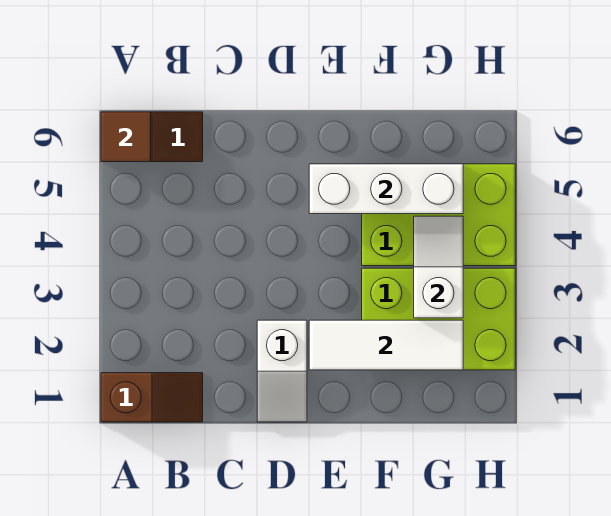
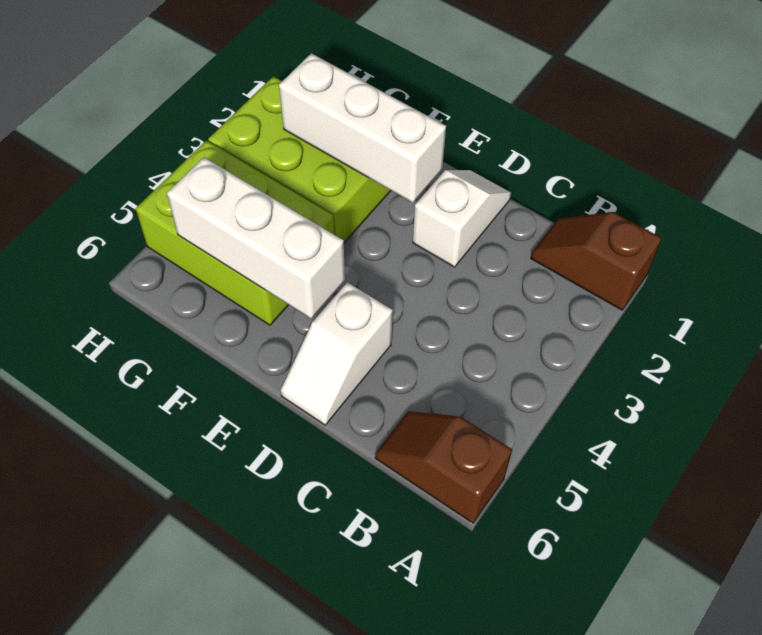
brown 1x1 tile [101,112,151,162] -> none
white 1x3 tile [309,320,463,370] -> white 1x3 brick [279,53,446,203]
white 1x2 slope [414,216,463,318] -> white 1x2 slope moved to [281,282,393,425]

